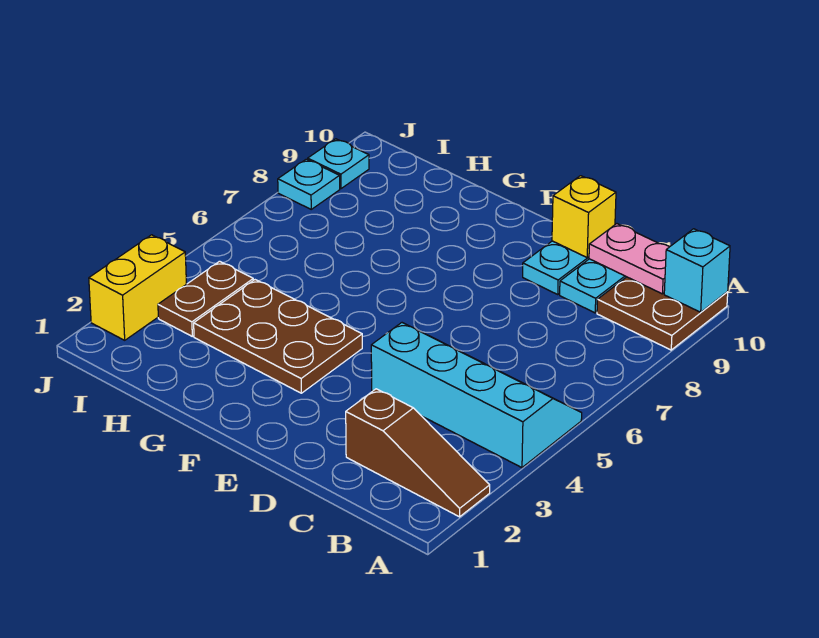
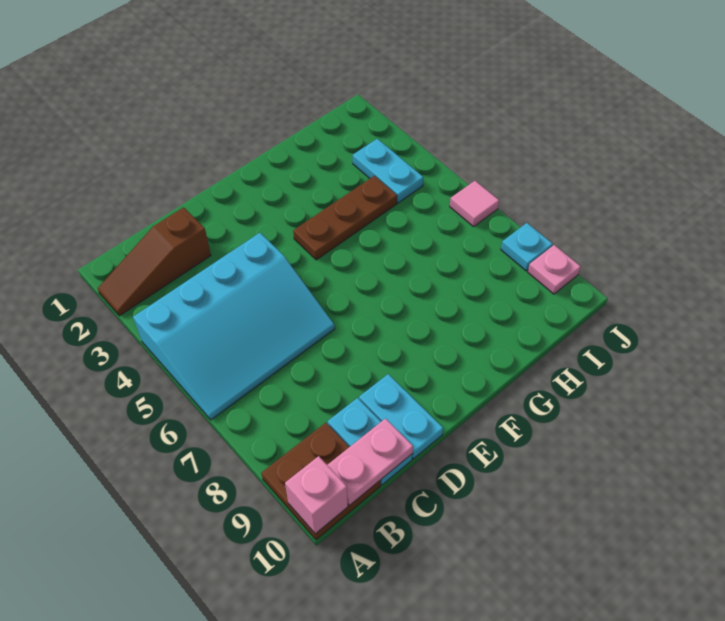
cyan 2x4 slope [371,323,582,468] -> cyan 3x4 slope [133,233,335,420]
cyan 1x1 brick [664,229,730,312] -> pink 1x1 brick [285,456,348,534]
yellow 1x1 brick [552,176,616,258] -> none
brown 2x3 plate [194,280,362,393] -> brown 1x3 plate [293,176,397,260]
brown 1x2 plate [158,261,253,336] -> cyan 1x2 plate [353,139,423,203]
yellow 1x2 brick [89,235,186,340] -> none
none -> pink 1x1 tile [450,181,499,227]
cyan 1x1 plate [308,139,369,189] -> pink 1x1 plate [528,245,581,294]

